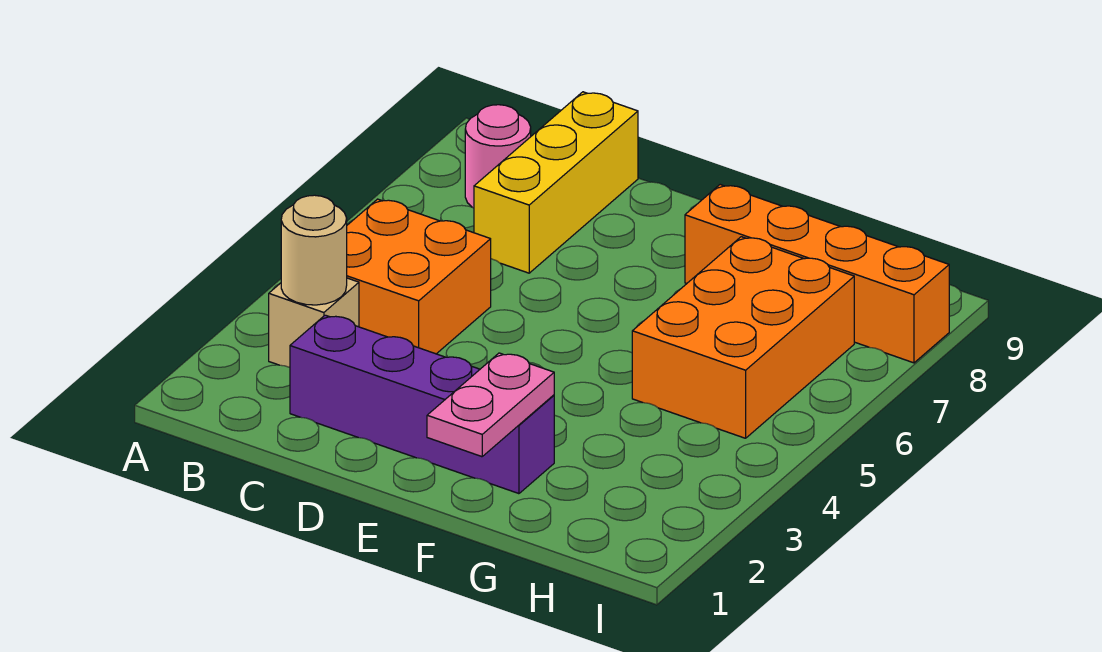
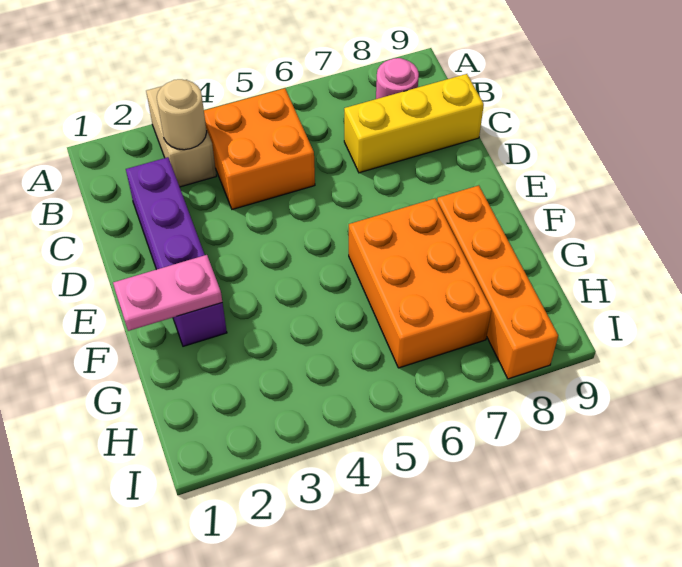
tan 1x1 brick [269,278,359,367] -> tan 1x2 brick [146,86,216,187]
orange 2x3 brick [632,237,854,438] -> orange 2x3 brick turned to [349,199,491,368]

